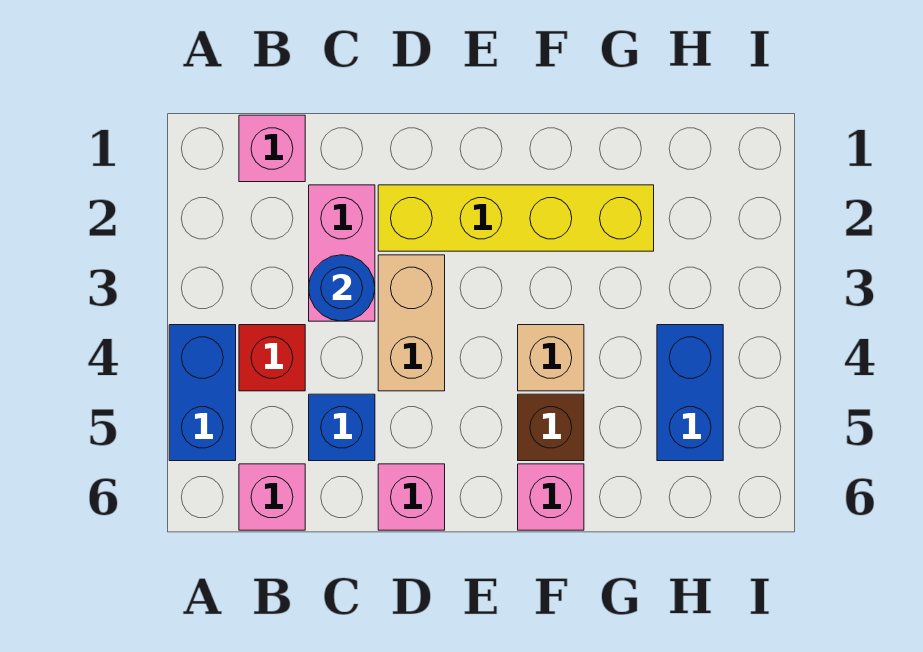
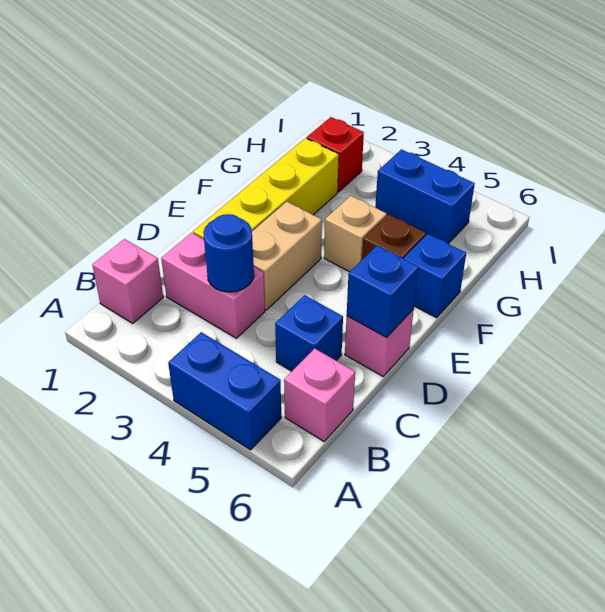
red 1x1 brick [239,325,305,391] -> red 1x1 brick moved to [307,117,364,192]
tan 1x2 brick [378,255,445,391] -> tan 1x2 brick turned to [252,202,322,310]
none -> blue 1x1 brick [347,245,418,338]
pink 1x1 brick [518,464,584,530] -> blue 1x1 brick [404,234,466,318]

